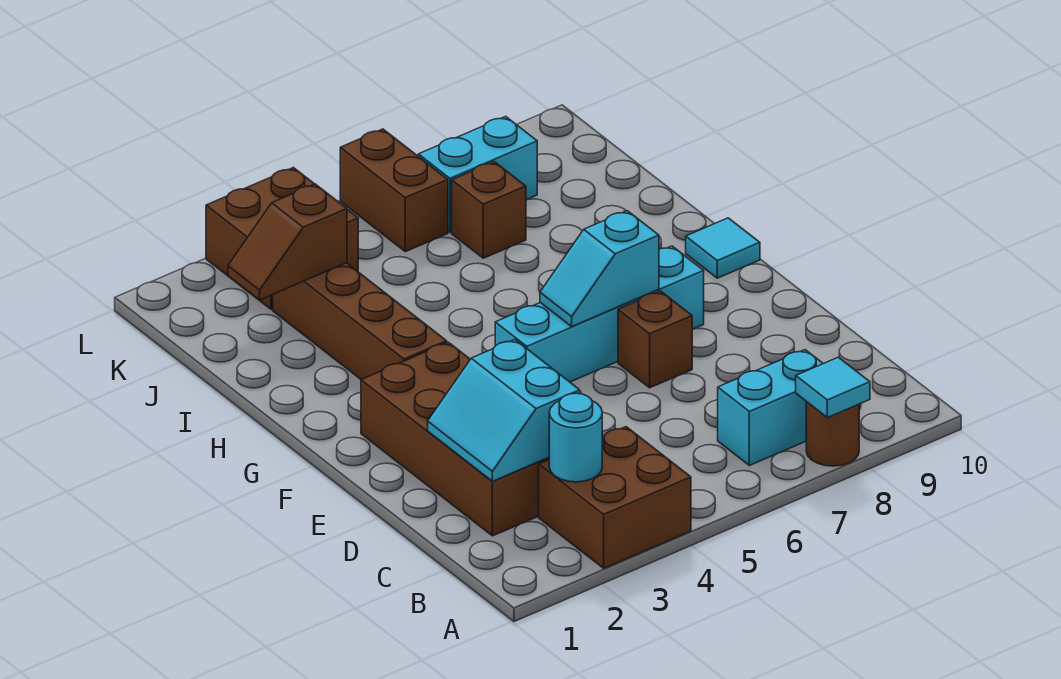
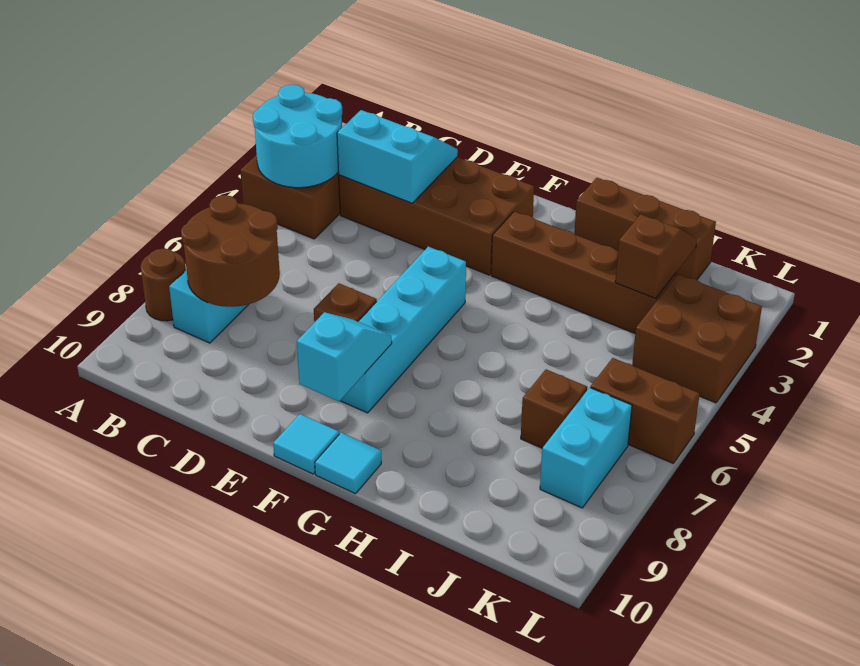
cyan 1x1 tile [796,357,870,418] -> cyan 1x1 tile moved to [273,414,339,474]
cyan 1x1 round brick [549,393,602,482] -> cyan 2x2 round brick [253,84,342,188]
none -> brown 2x2 round brick [181,195,280,307]
cyan 1x2 slope [540,211,659,326] -> cyan 1x2 slope moved to [297,312,392,401]
none -> brown 1x3 brick [574,178,716,280]

